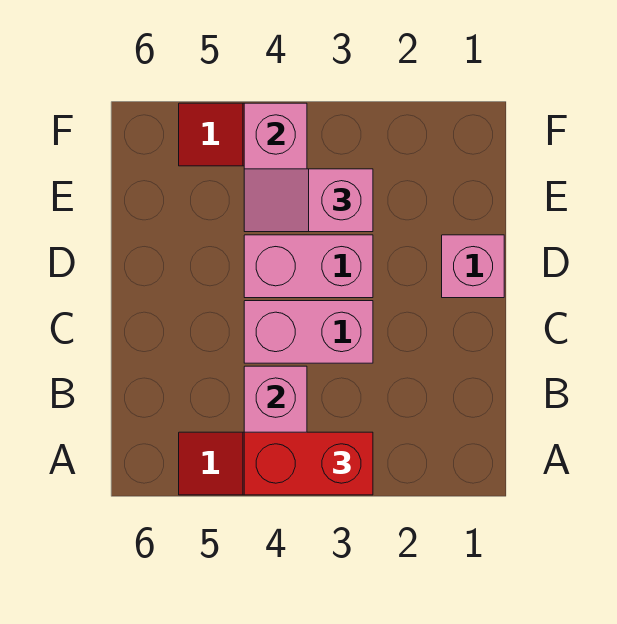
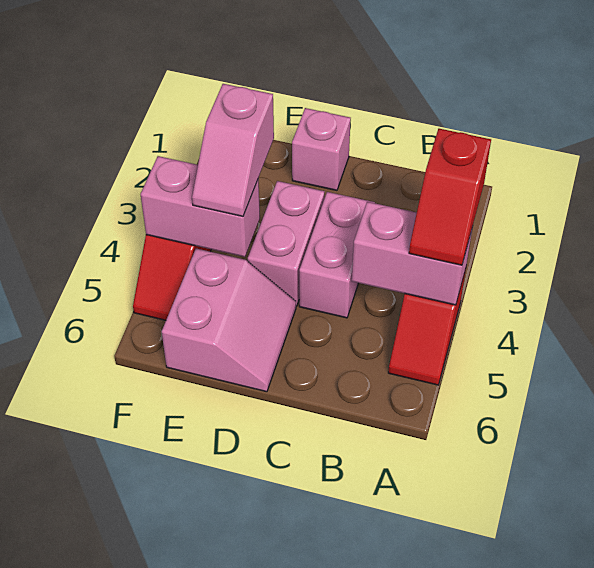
red 1x2 brick [244,432,373,495] -> red 1x2 slope [409,129,491,265]
none -> pink 2x2 slope [162,249,296,392]

